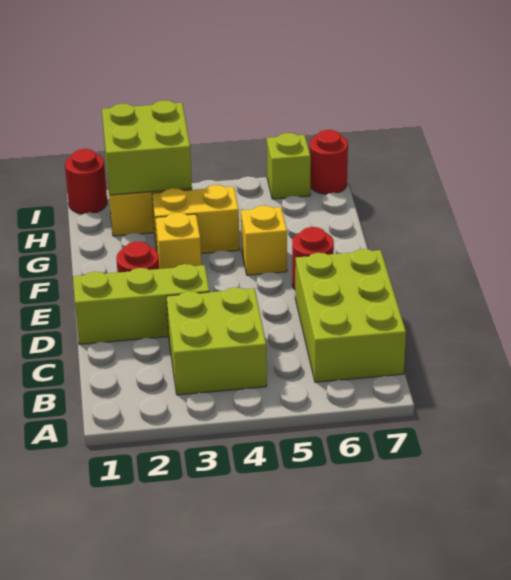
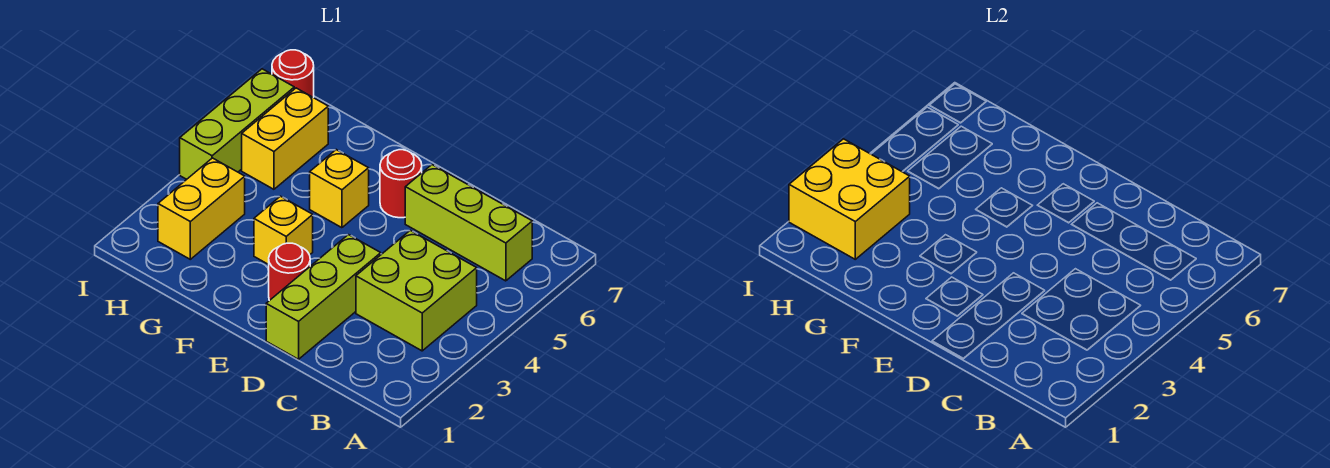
lime 2x3 brick [295,249,406,382] -> lime 1x3 brick [405,165,532,281]
yellow 1x2 brick [152,185,240,253] -> yellow 1x2 brick moved to [242,88,328,189]
lime 2x2 brick [102,100,192,195] -> yellow 2x2 brick [789,139,910,259]
red 1x1 round brick [65,149,107,214] -> none
lime 1x1 brick [267,133,311,199] -> lime 1x3 brick [180,69,294,179]

